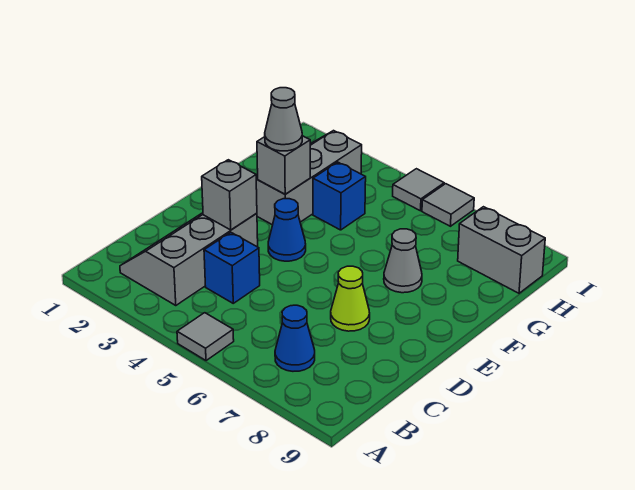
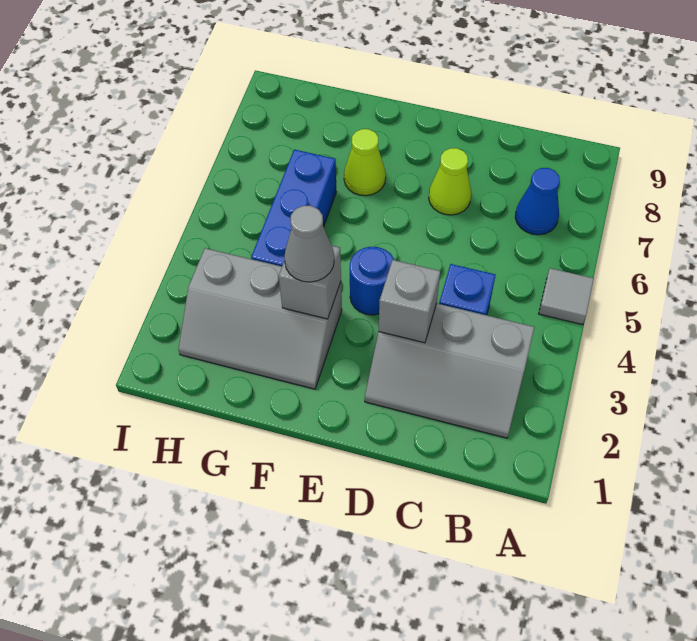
blue 1x1 cone [268,199,306,261] -> blue 1x1 round brick [350,247,394,315]
grey 1x1 cone [384,229,422,293] -> lime 1x1 cone [344,129,386,196]
blue 1x1 brick [313,162,366,230] -> blue 1x3 brick [251,150,336,266]
grey 1x2 brick [458,207,545,293] -> none
grey 1x1 tile [393,169,444,211] -> none
grey 1x1 tile [422,184,474,226] -> none

